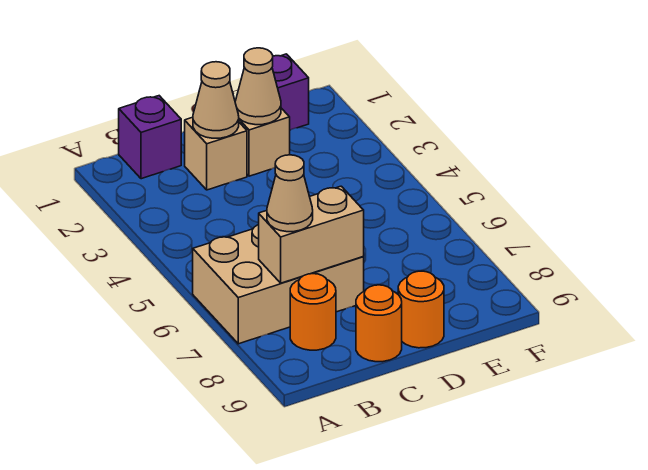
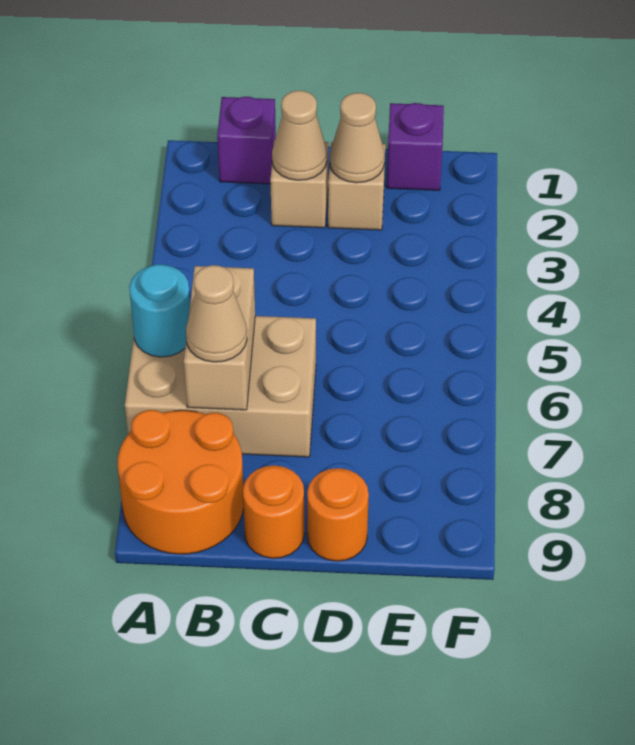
none -> cyan 1x1 round brick [129,264,190,357]
tan 1x2 brick [259,186,364,283] -> tan 1x2 brick turned to [184,266,255,410]
orange 1x1 round brick [290,274,336,350] -> orange 2x2 round brick [118,410,244,554]

